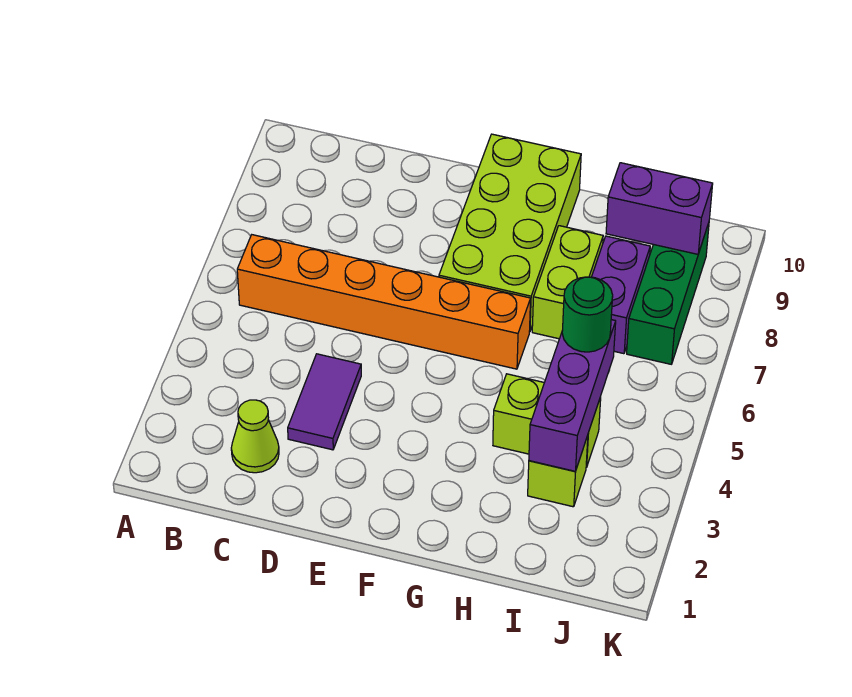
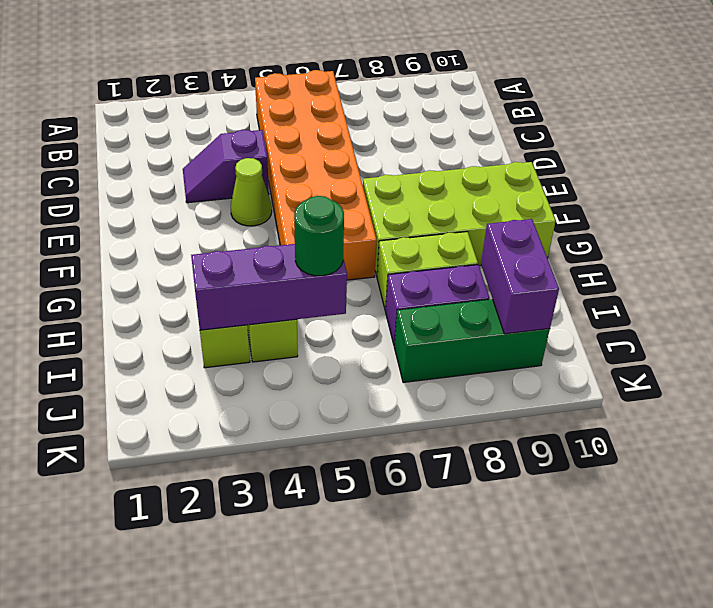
orange 1x6 brick [237,235,531,369] -> orange 2x6 brick [255,70,377,280]
lime 1x1 cone [231,400,279,473] -> lime 1x1 cone moved to [231,158,272,226]
purple 1x2 tile [288,354,361,450] -> purple 1x2 slope [183,130,269,203]

